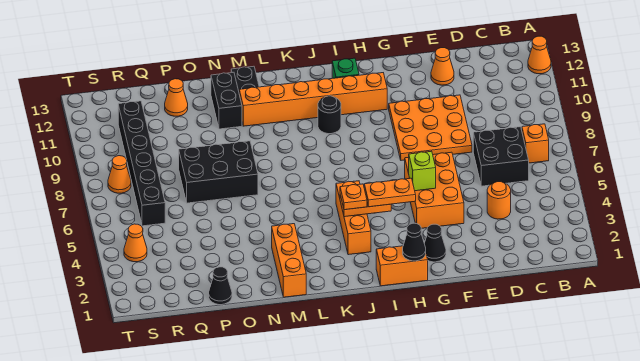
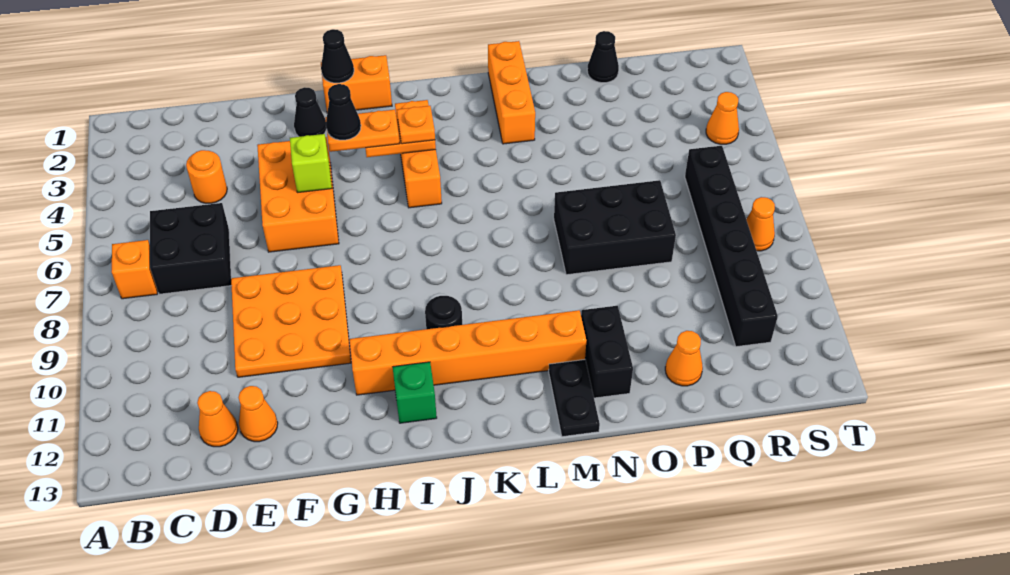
orange 1x1 cone [528,36,551,74] -> orange 1x1 cone moved to [197,391,238,447]
none -> black 1x1 cone [326,84,361,140]

